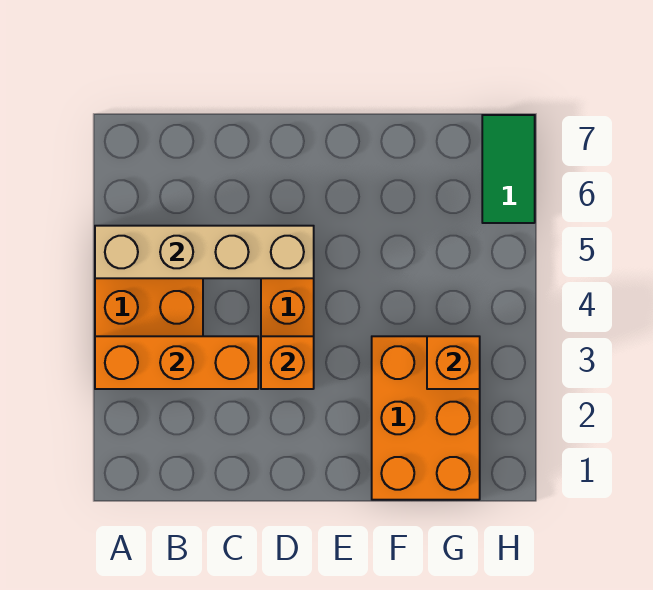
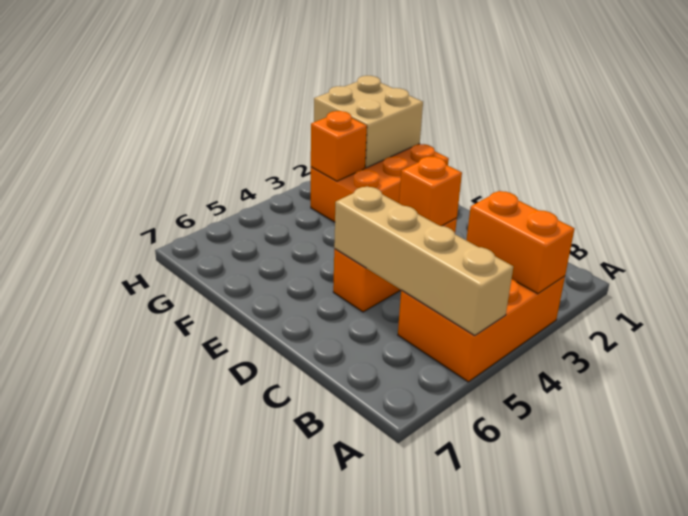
orange 1x3 brick [95,336,258,389] -> orange 1x2 brick [466,191,574,294]
none -> tan 2x2 brick [314,76,423,168]
green 1x2 tile [482,115,535,223] -> none

